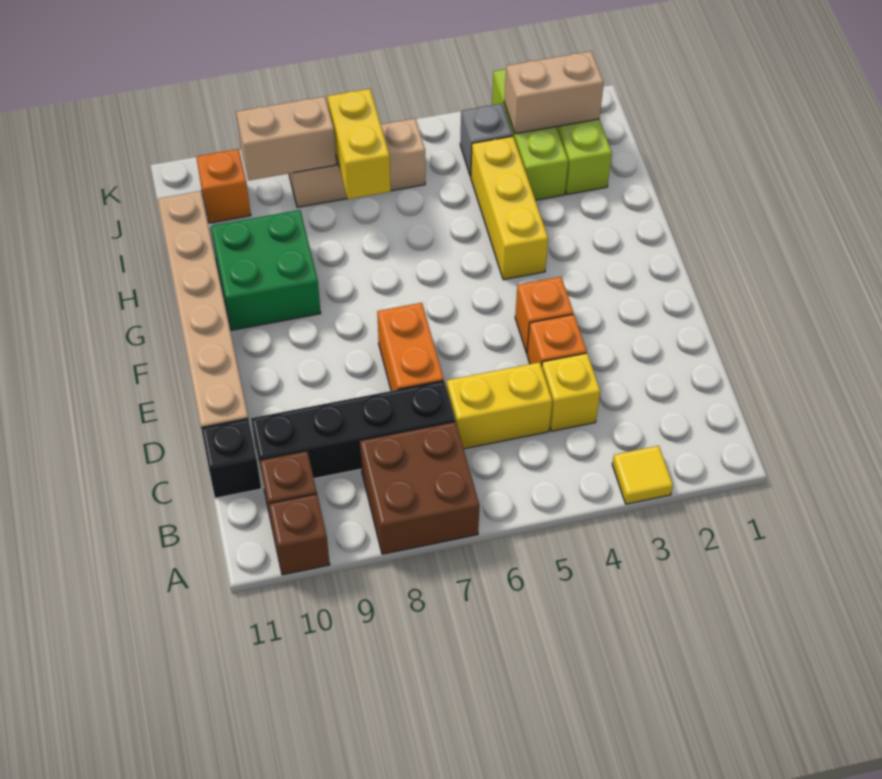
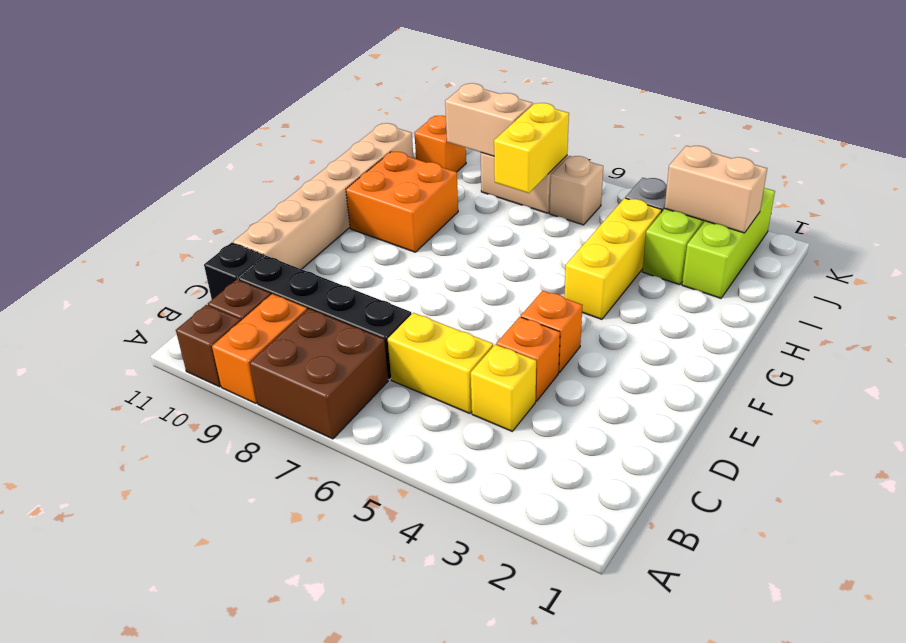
yellow 1x1 tile [612,446,673,504] -> none
orange 1x2 brick [377,303,444,391] -> orange 1x2 brick moved to [212,294,307,403]
green 2x2 brick [211,210,321,330] -> orange 2x2 brick [346,151,458,252]

